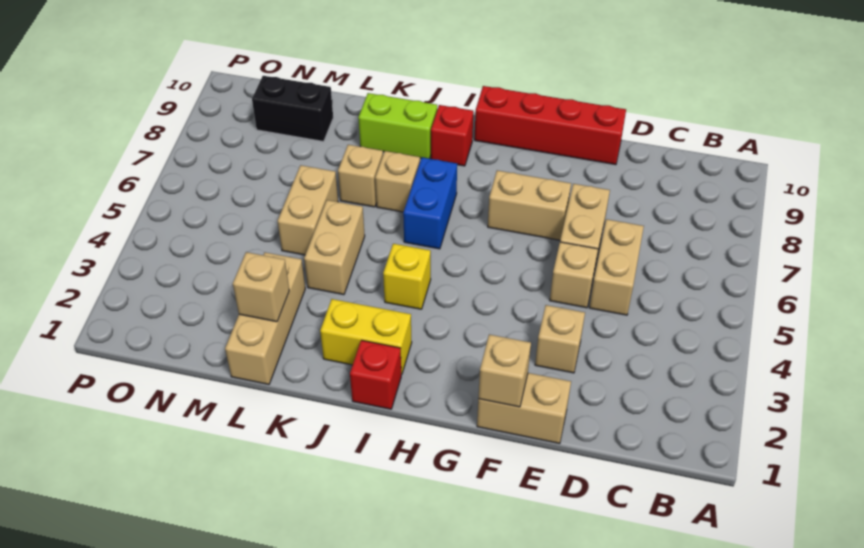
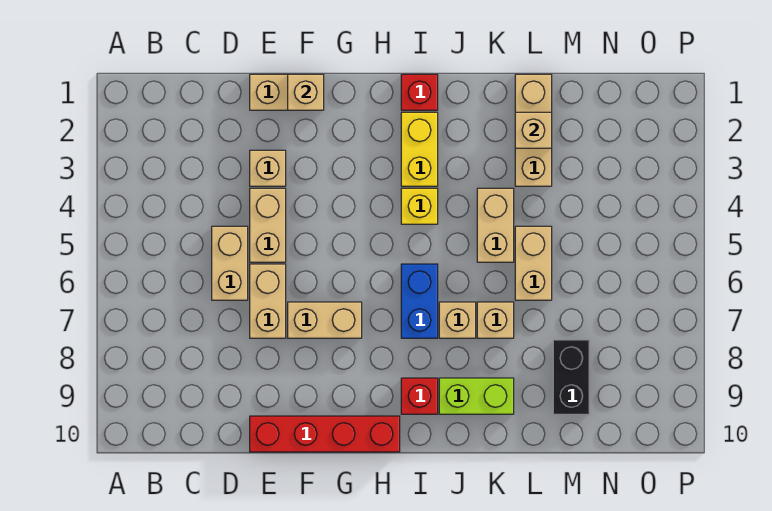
tan 1x1 brick [550,242,598,308] -> tan 1x2 brick [250,188,286,262]
yellow 1x2 brick [320,299,412,375] -> yellow 1x2 brick turned to [401,112,438,186]
black 1x2 brick [252,76,333,141] -> black 1x2 brick turned to [553,340,589,414]

